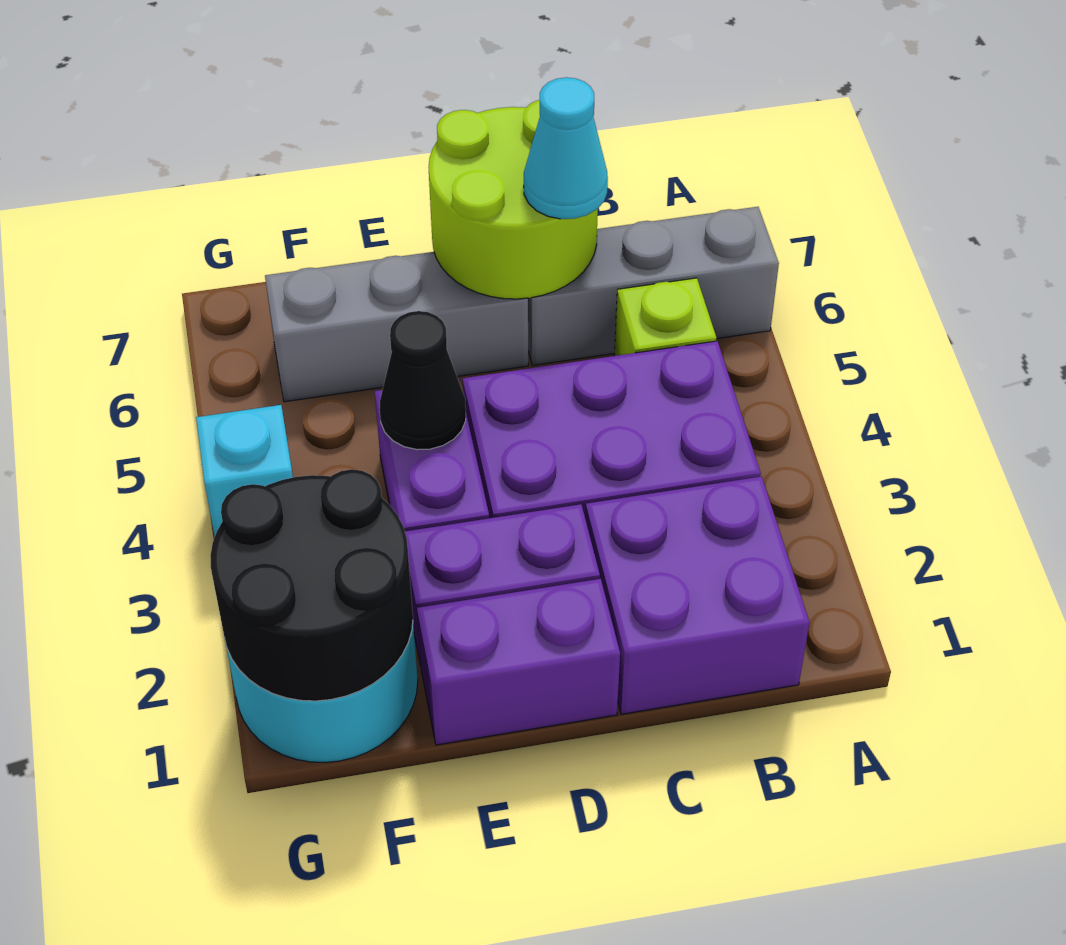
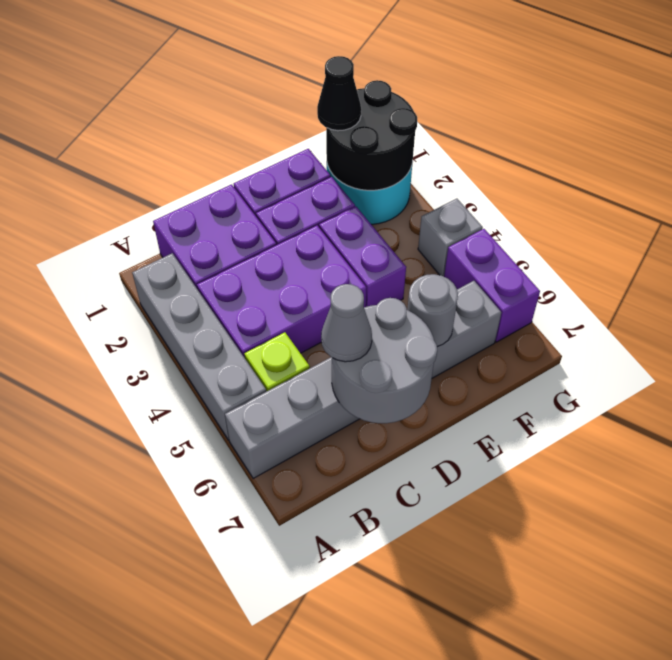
none -> grey 1x4 brick [132,253,266,440]
lime 2x2 round brick [429,100,598,299] -> grey 2x2 round brick [332,298,437,423]
cyan 1x1 cone [524,77,608,219] -> grey 1x1 cone [321,284,372,362]
black 1x1 cone [380,311,466,450] -> black 1x1 cone moved to [317,56,361,131]
none -> grey 1x1 round brick [407,274,458,346]
cyan 1x1 brick [196,405,293,536] -> grey 1x1 brick [418,199,483,277]
none -> purple 1x2 brick [444,229,540,342]

